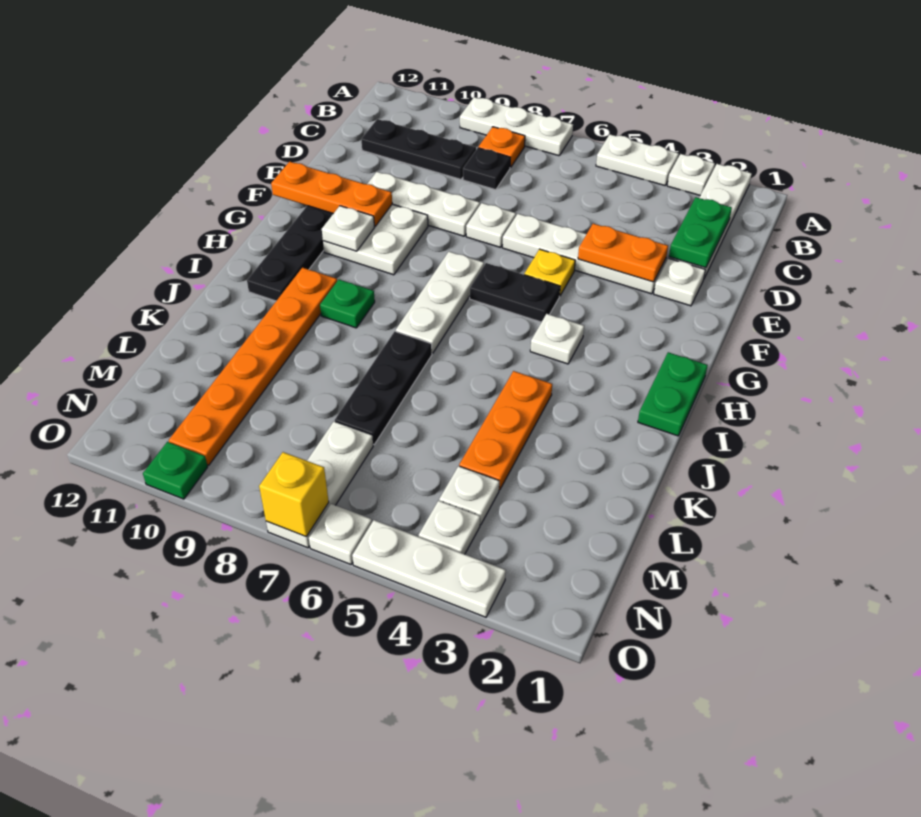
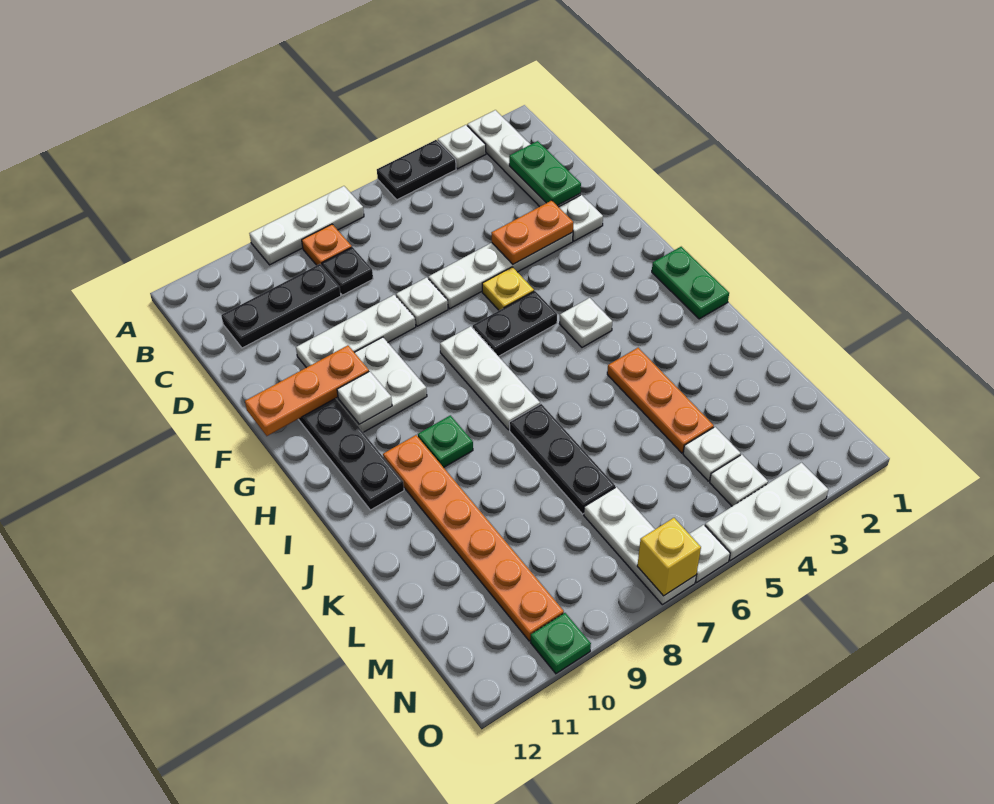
white 1x2 plate [596,134,679,185] -> black 1x2 plate [377,140,456,200]

